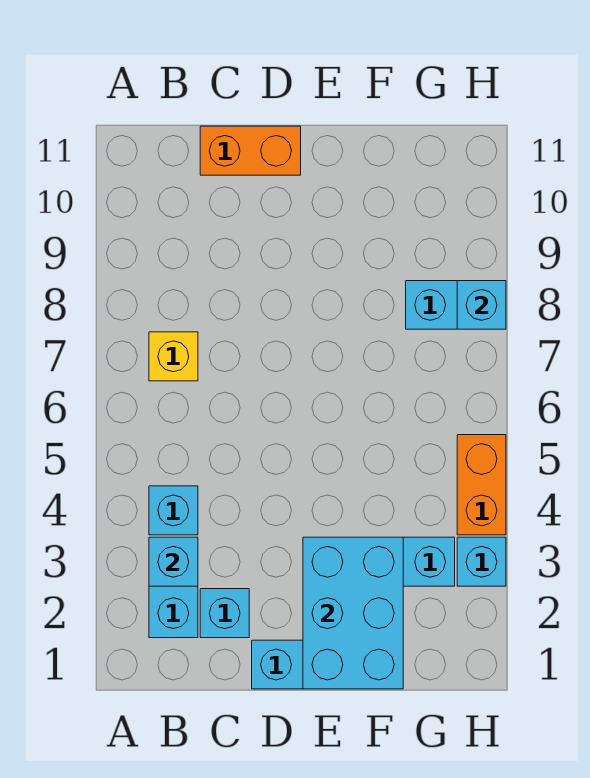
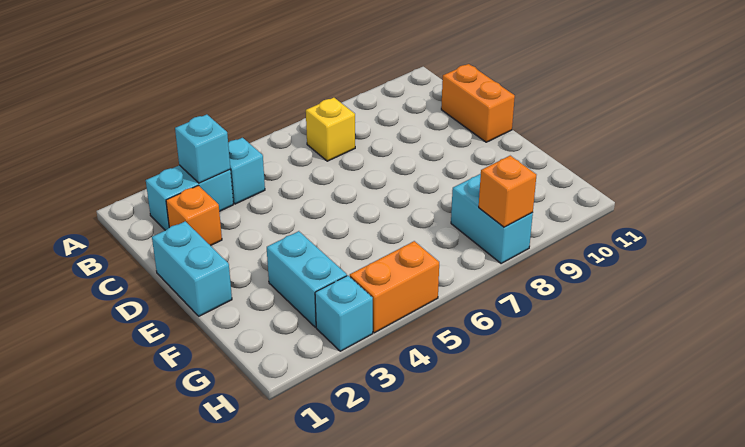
cyan 1x1 brick [200,589,249,638] -> orange 1x1 brick [166,185,222,246]
cyan 2x3 brick [303,537,403,689] -> none
cyan 1x1 brick [457,281,506,329] -> orange 1x1 brick [479,156,536,227]

